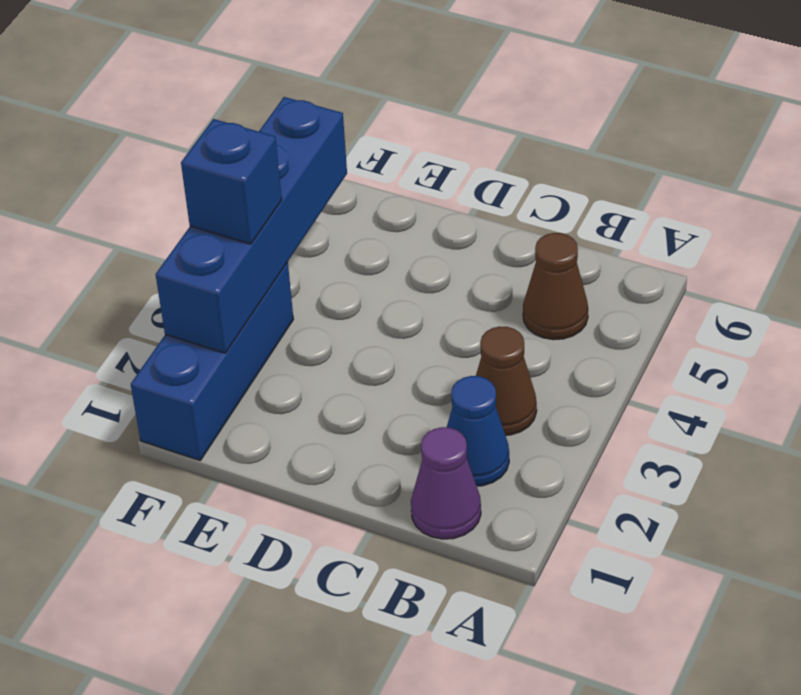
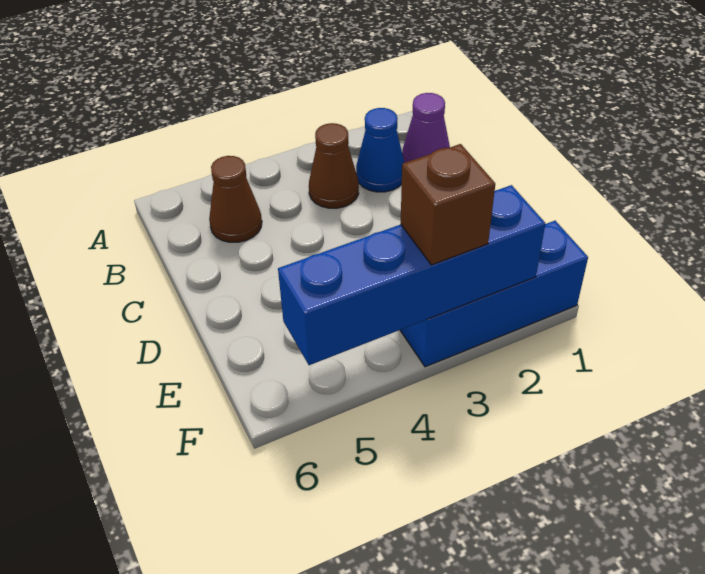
blue 1x1 brick [181,119,282,244] -> brown 1x1 brick [401,144,495,265]

